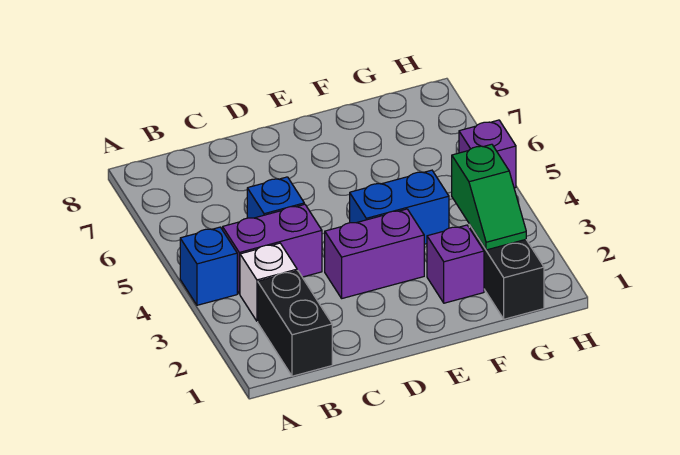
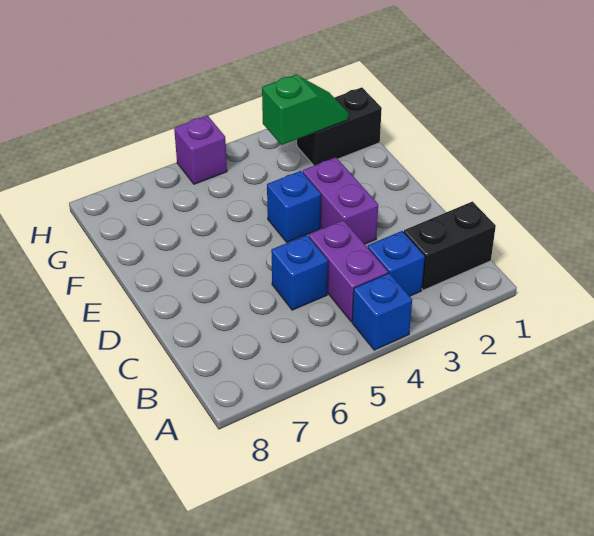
white 1x1 brick [240,243,297,321] -> blue 1x1 brick [368,231,425,296]
blue 1x2 brick [350,170,449,244] -> blue 1x1 brick [267,171,321,243]
purple 1x1 brick [427,225,484,303] -> none

